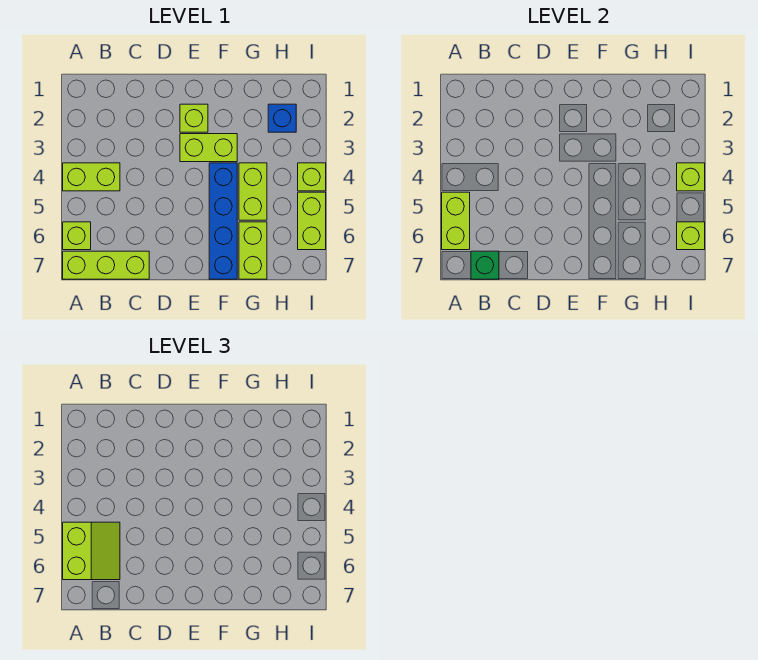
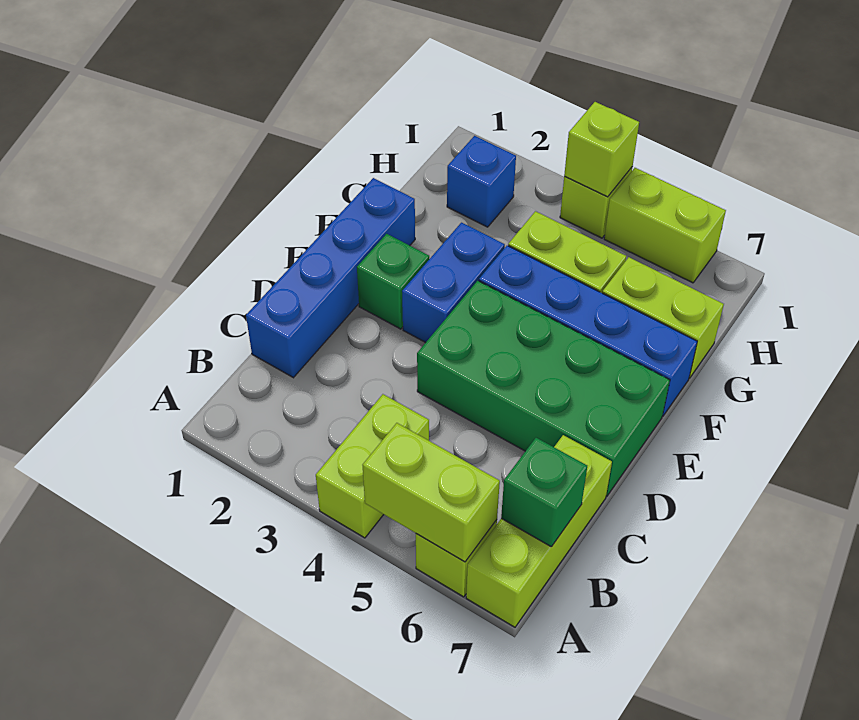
lime 2x2 slope [63,522,120,580] -> none
none -> blue 1x4 brick [246,178,415,378]
none -> green 2x4 brick [417,281,670,496]
lime 1x1 brick [180,104,208,132] -> green 1x1 brick [357,234,429,329]
lime 1x2 brick [180,134,237,162] -> blue 1x2 brick [402,223,505,343]
lime 1x1 brick [677,222,705,250] -> none

